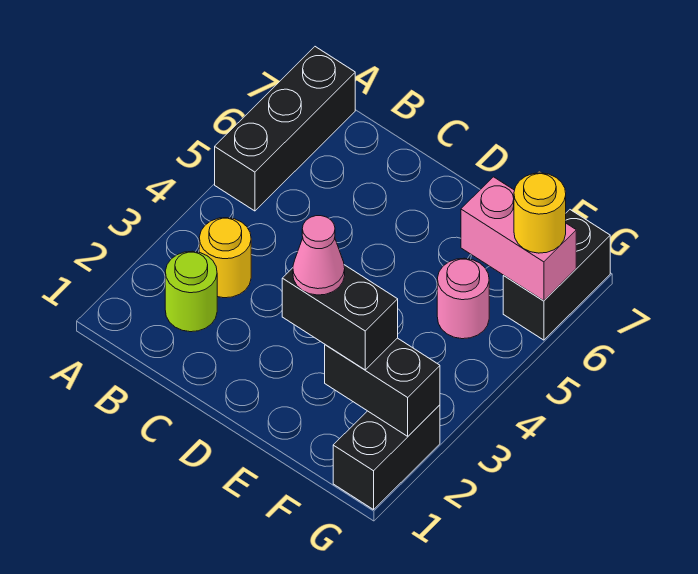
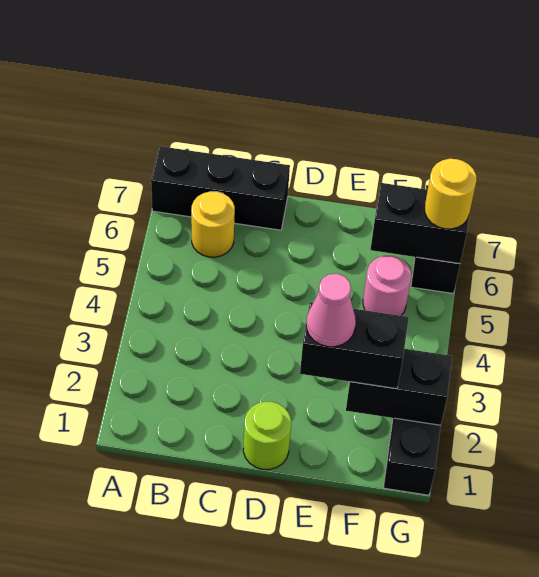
black 1x3 brick [215,47,355,211] -> black 1x3 brick turned to [151,146,290,230]
lime 1x1 round brick [165,251,217,332] -> lime 1x1 round brick moved to [243,402,291,470]
yellow 1x1 round brick [199,218,251,298] -> yellow 1x1 round brick moved to [191,191,235,257]
pink 1x2 brick [461,177,576,301] -> black 1x2 brick [370,183,469,264]

